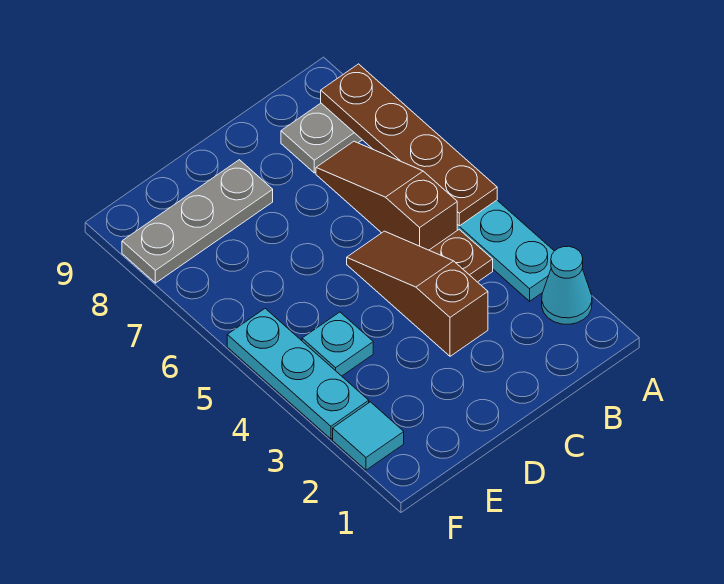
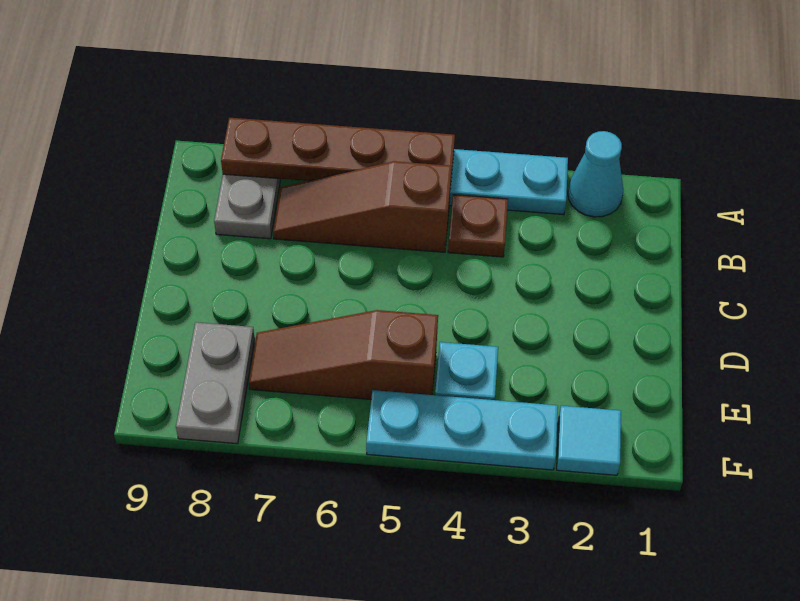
brown 1x3 slope [347,231,488,356] -> brown 1x3 slope moved to [249,310,438,399]
grey 1x3 plate [122,160,273,283] -> grey 1x2 plate [176,322,255,444]

